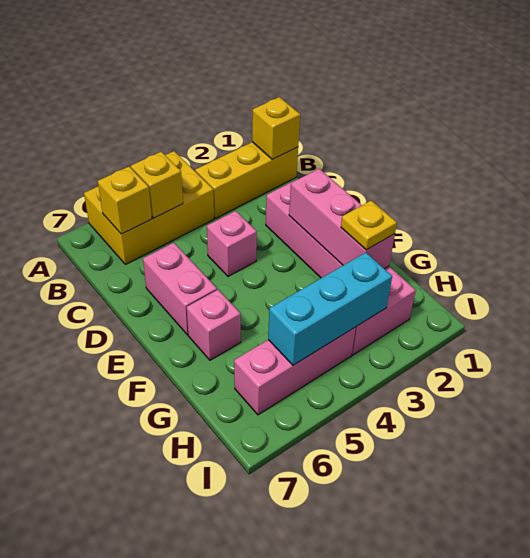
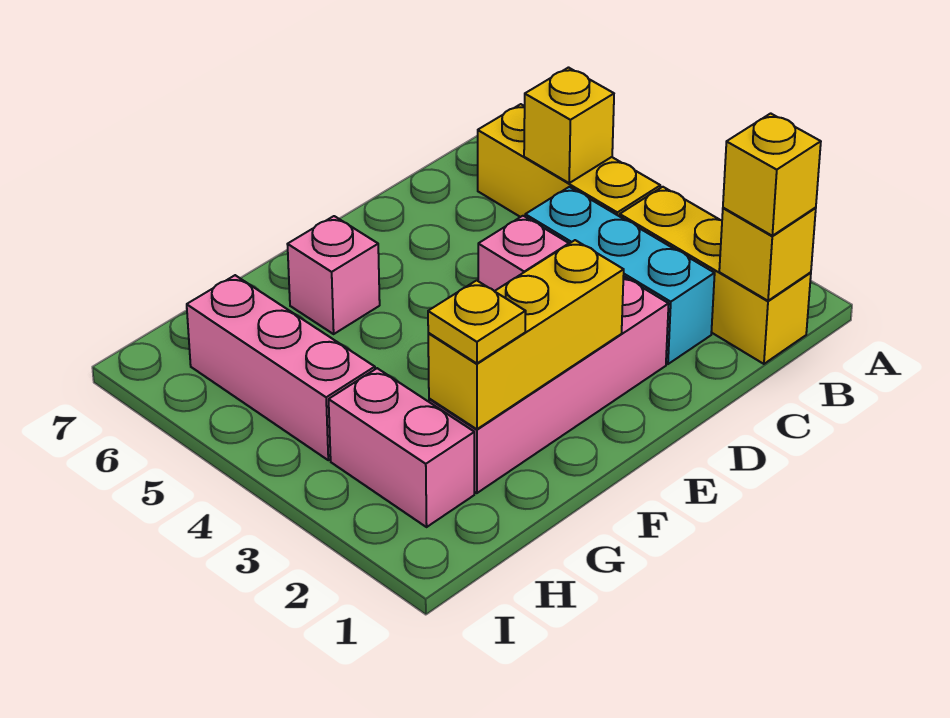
yellow 2x3 brick [84,151,214,265] -> yellow 1x3 brick [478,104,660,217]
yellow 1x1 brick [98,167,152,234] -> yellow 1x1 brick moved to [723,113,821,236]
pink 1x2 brick [143,243,217,335] -> none
pink 1x3 brick [289,169,395,269] -> yellow 1x3 brick [428,240,624,429]
cyan 1x3 brick [268,253,392,365] -> cyan 1x3 brick moved to [525,187,715,364]

